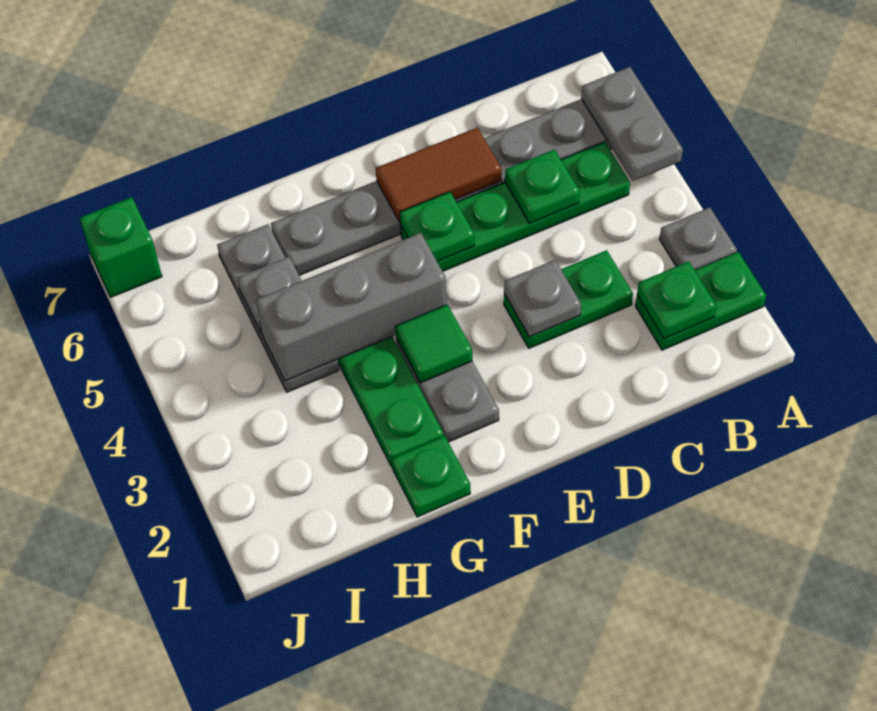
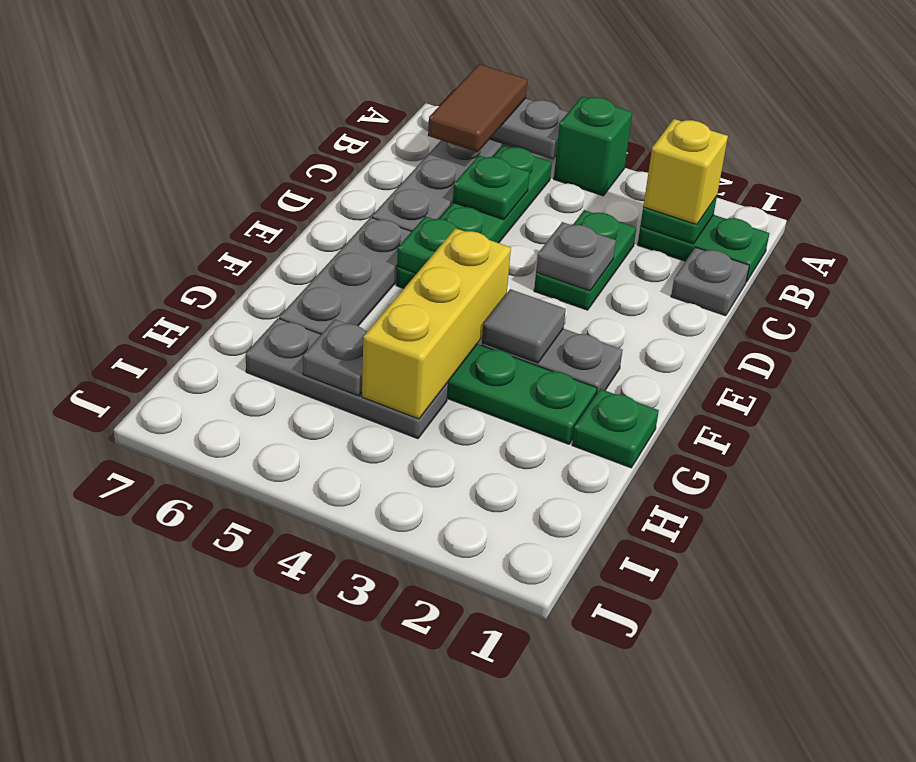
green 1x2 plate [635,252,766,350] -> green 1x2 plate turned to [638,215,769,282]
grey 1x1 plate [660,207,737,270] -> grey 1x1 plate moved to [671,247,749,316]
none -> yellow 1x1 brick [643,119,728,225]
brown 1x2 tile [376,128,502,222] -> brown 1x2 tile moved to [428,64,528,152]
green 1x1 tile [396,305,473,383] -> grey 1x1 tile [482,289,566,363]
grey 1x3 brick [256,233,446,381] -> yellow 1x3 brick [362,228,511,419]
green 1x1 brick [79,197,162,297] -> green 1x1 brick moved to [554,96,632,196]

